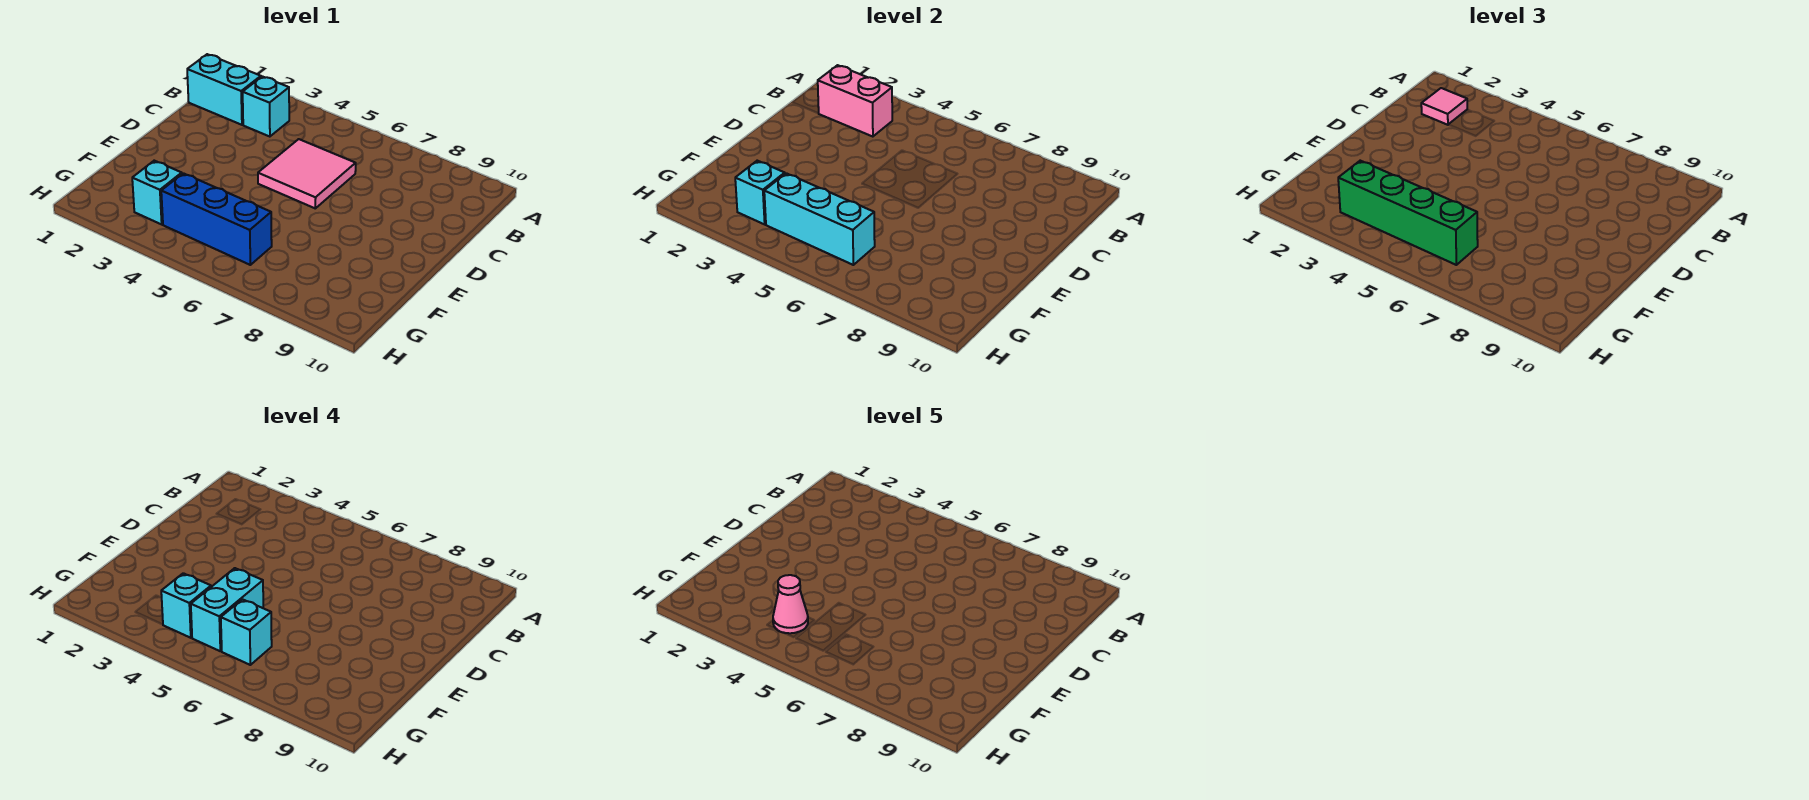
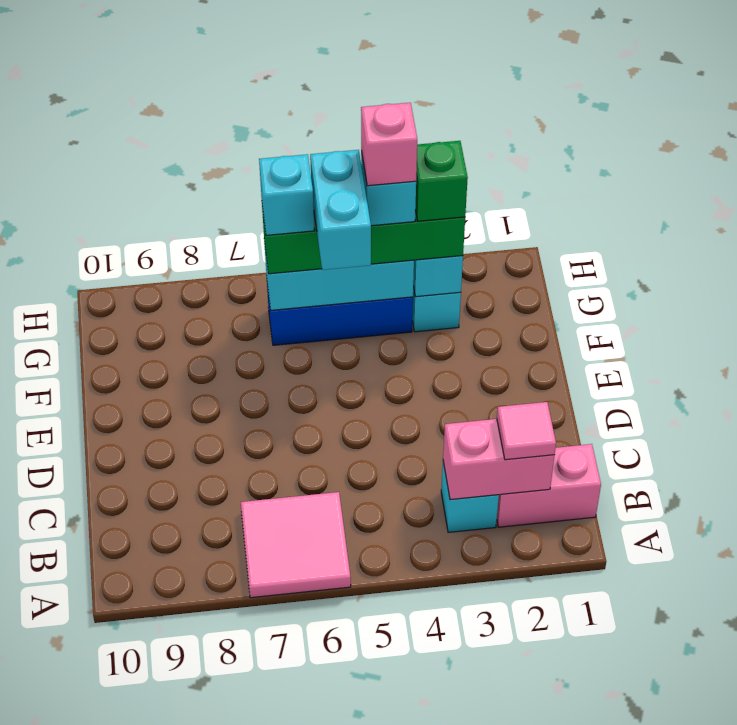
cyan 1x2 brick [187,54,261,125] -> pink 1x2 brick [497,444,601,527]
pink 2x2 tile [258,139,356,208] -> pink 2x2 tile moved to [241,492,351,598]
none -> green 1x1 brick [415,141,468,221]
pink 1x1 cone [773,575,808,633] -> pink 1x1 brick [361,103,417,186]

